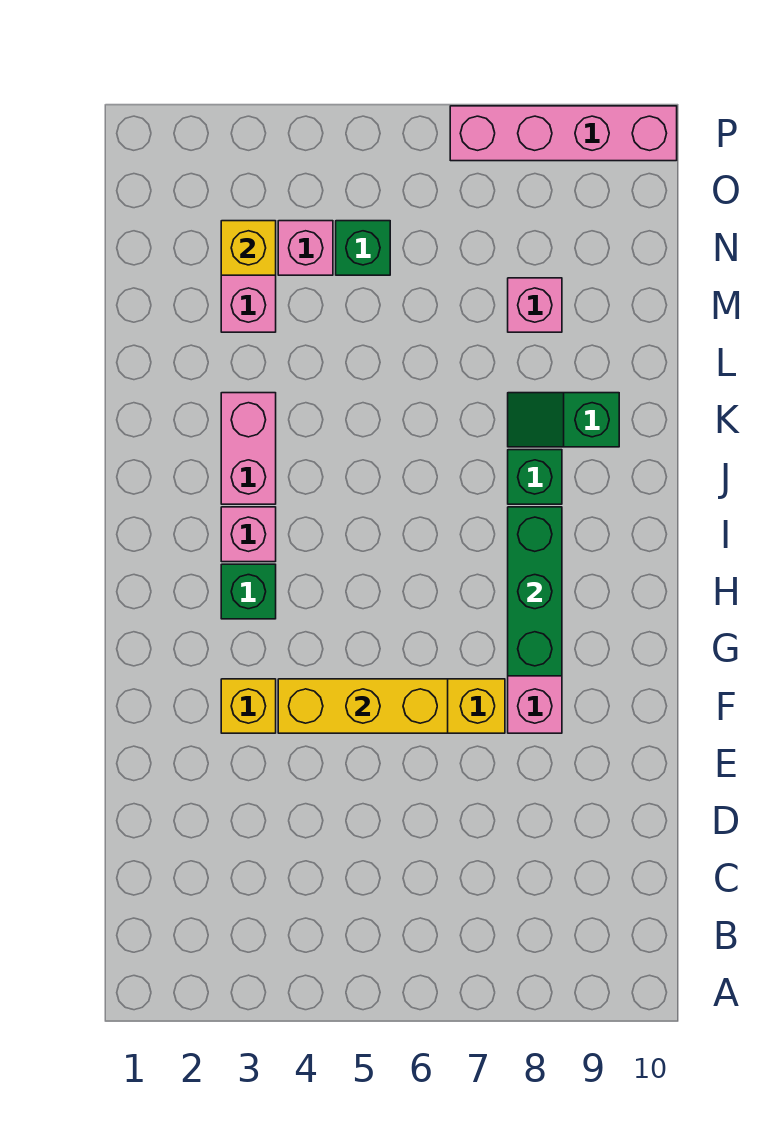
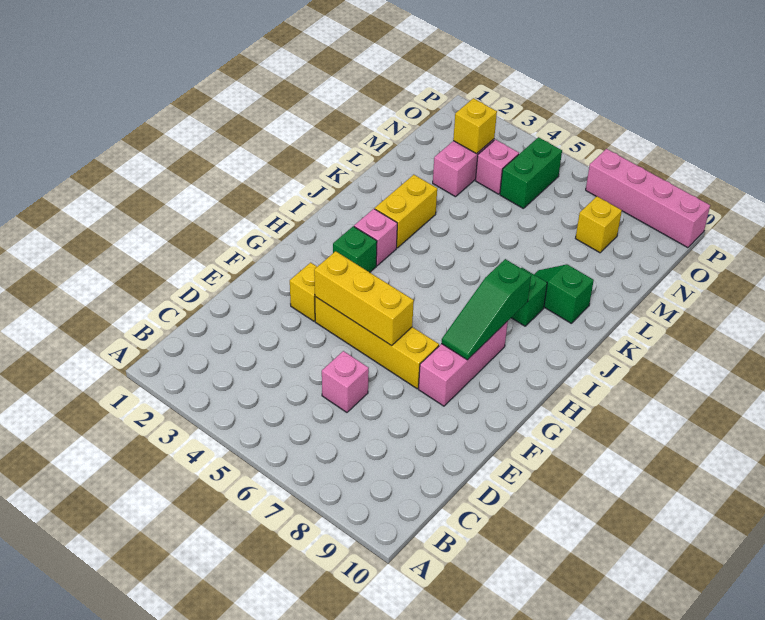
green 1x3 brick [508,507,562,676] -> green 1x3 slope [441,259,531,360]
pink 1x2 brick [221,393,276,504] -> yellow 1x2 brick [375,175,437,248]
pink 1x1 brick [508,278,562,332] -> pink 1x1 brick moved to [322,351,369,412]
green 1x1 brick [336,221,390,275] -> green 1x2 brick [500,137,562,209]
none -> yellow 1x1 brick [576,197,622,253]

